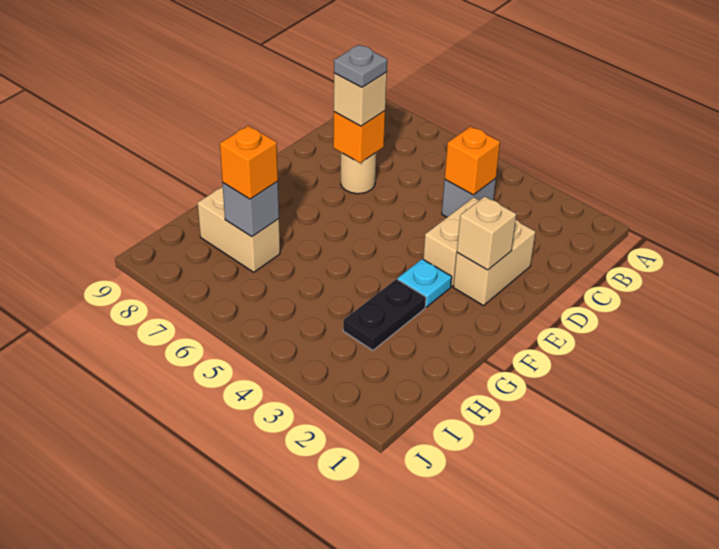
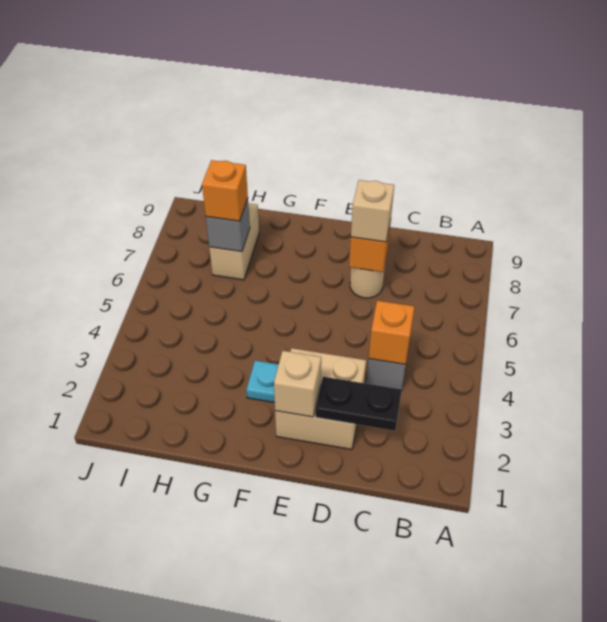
grey 1x1 plate [334,45,387,87] -> none
black 1x2 plate [343,279,426,350] -> black 1x2 plate moved to [315,377,402,431]

